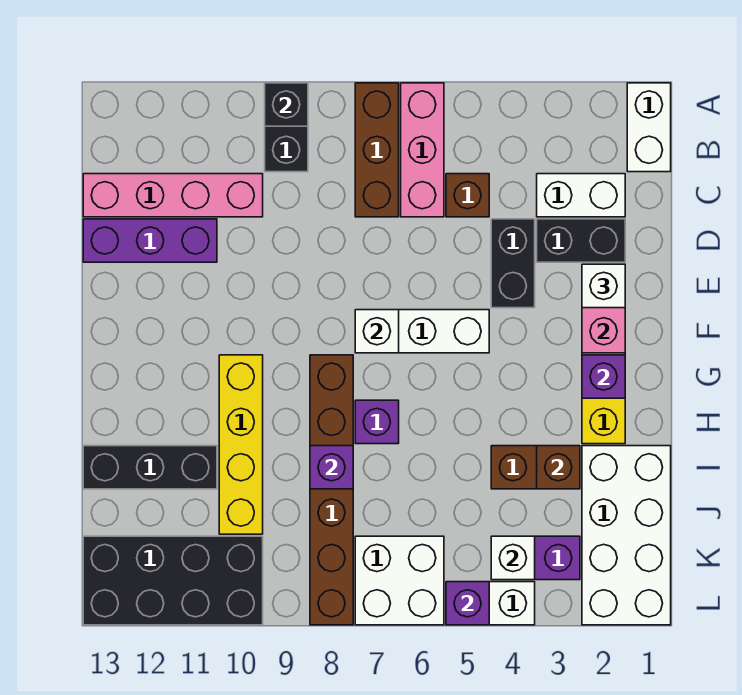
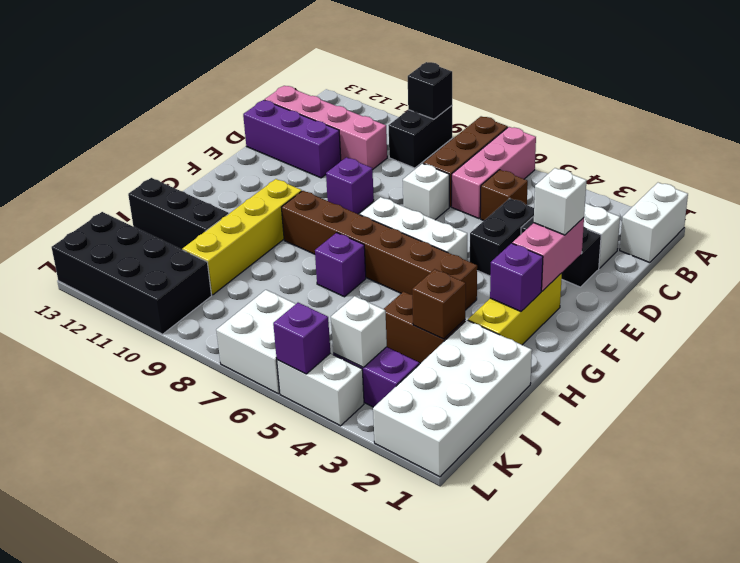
white 1x1 brick [355,310,399,353] -> white 1x1 brick moved to [403,164,449,220]
brown 1x6 brick [310,355,353,625] -> brown 1x6 brick turned to [281,191,477,310]
purple 1x1 brick [310,446,353,489] -> purple 1x1 brick moved to [326,157,374,214]

